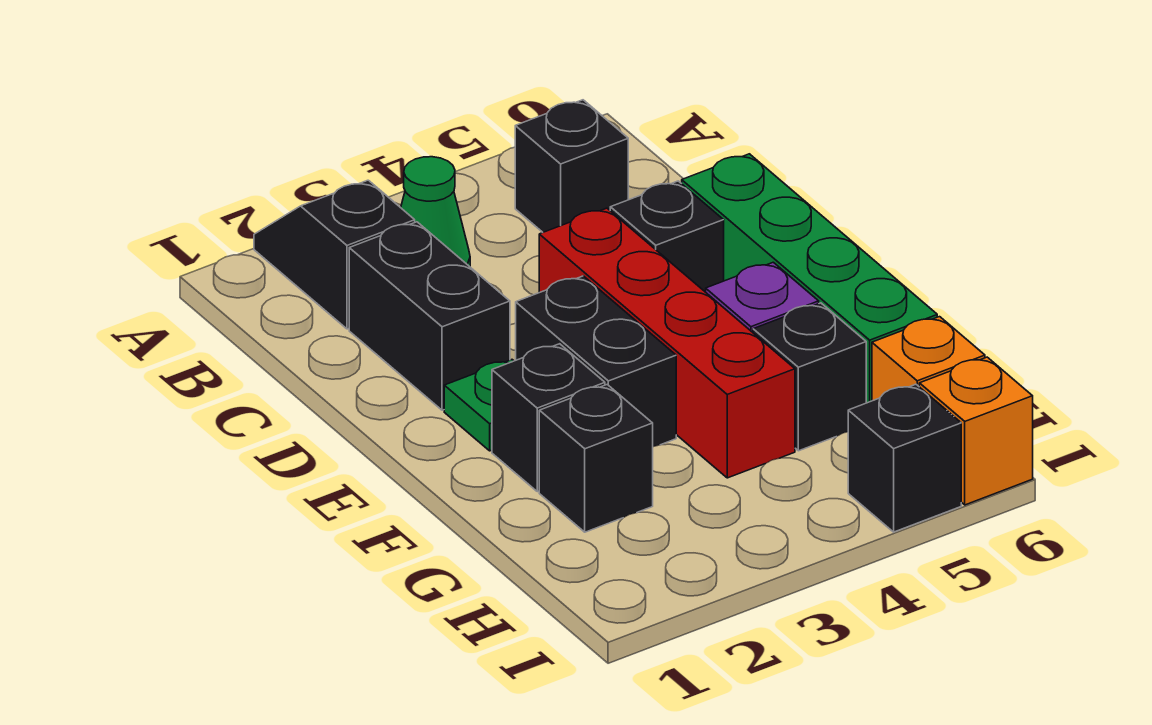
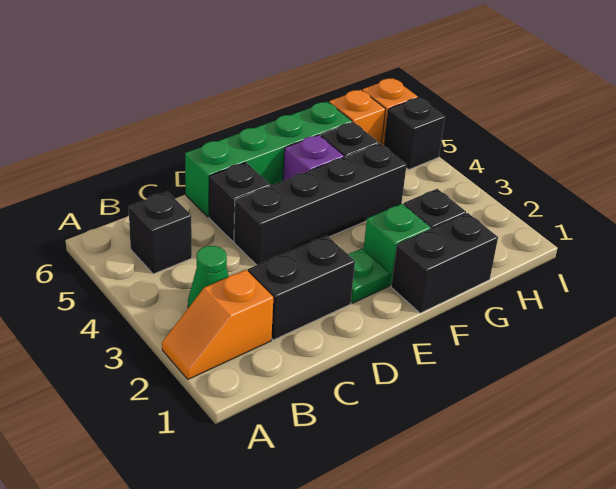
black 1x2 slope [254,180,415,329] -> orange 1x2 slope [162,270,273,379]
red 1x4 brick [539,208,795,478] -> black 1x4 brick [234,143,407,265]
black 1x2 brick [516,276,676,447] -> black 1x2 brick moved to [391,213,498,313]
black 1x1 brick [492,344,605,492] -> green 1x1 brick [363,204,430,286]

